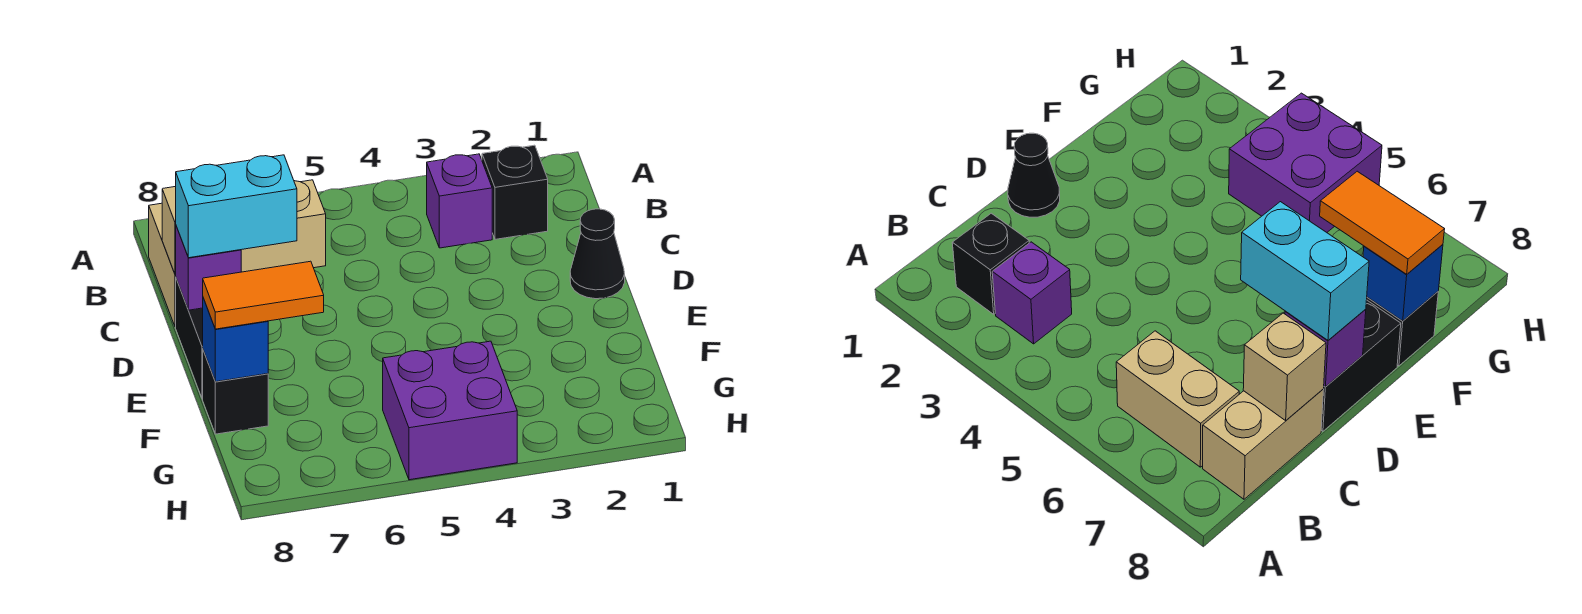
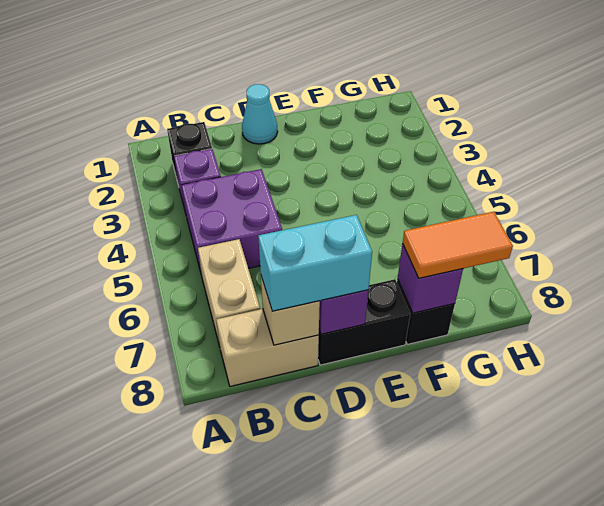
black 1x1 cone [570,209,625,299] -> cyan 1x1 cone [242,84,278,144]
cyan 1x2 brick [176,155,297,258] -> cyan 1x2 brick turned to [258,215,372,311]
orange 1x2 tile [203,261,324,329] -> orange 1x2 tile turned to [403,212,513,278]
blue 1x1 brick [203,298,268,382] -> purple 1x1 brick [398,244,463,313]
purple 2x2 brick [383,341,517,480] -> purple 2x2 brick moved to [182,169,282,276]

